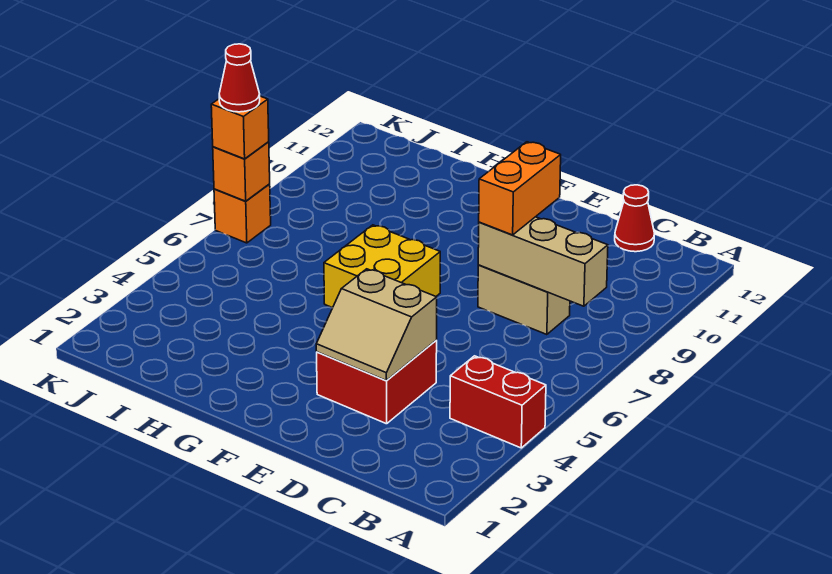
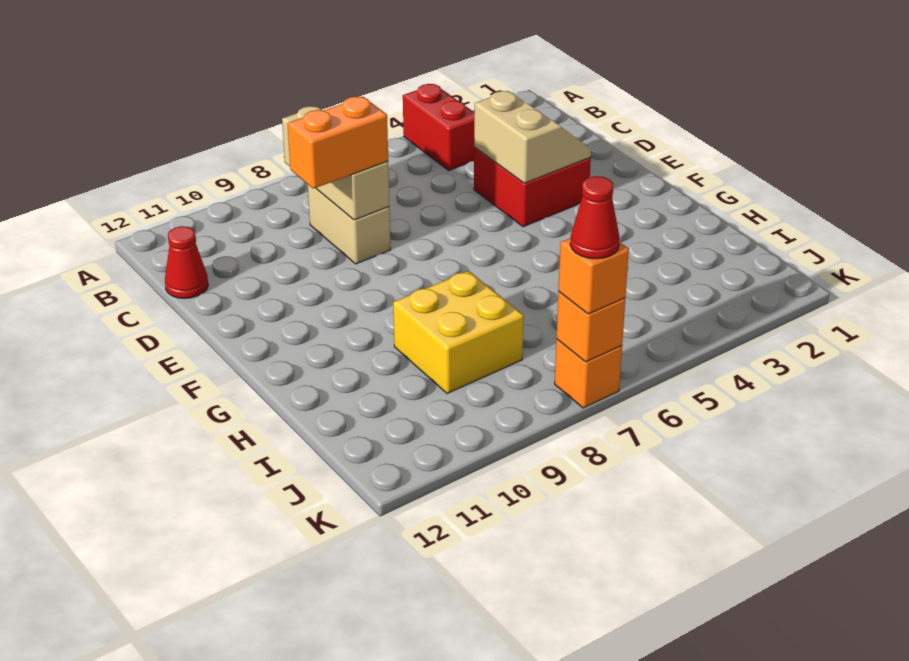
yellow 2x2 brick [324,225,440,308] -> yellow 2x2 brick moved to [393,271,524,394]

